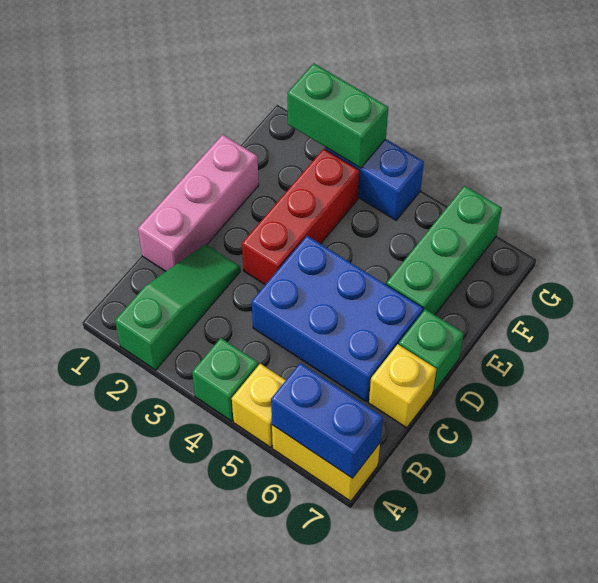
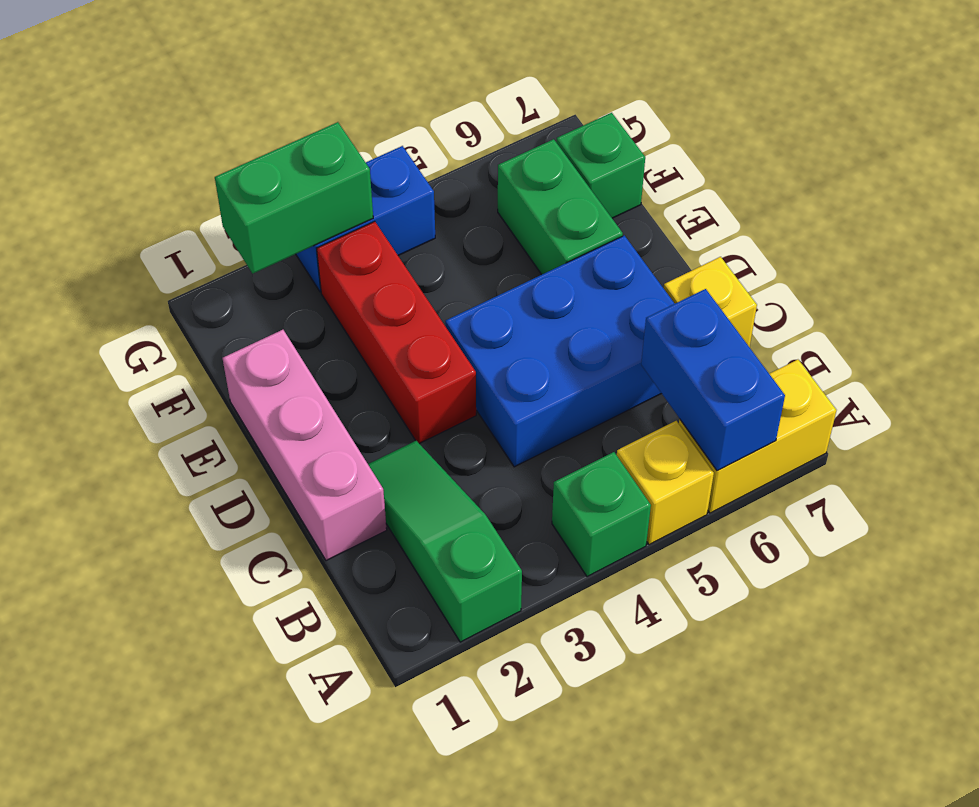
blue 1x2 brick [271,363,383,478] -> blue 1x2 brick turned to [641,289,785,471]
green 1x1 brick [399,309,464,392] -> green 1x1 brick moved to [556,113,645,218]
green 1x3 brick [386,186,502,315] -> green 1x2 brick [498,139,623,275]

